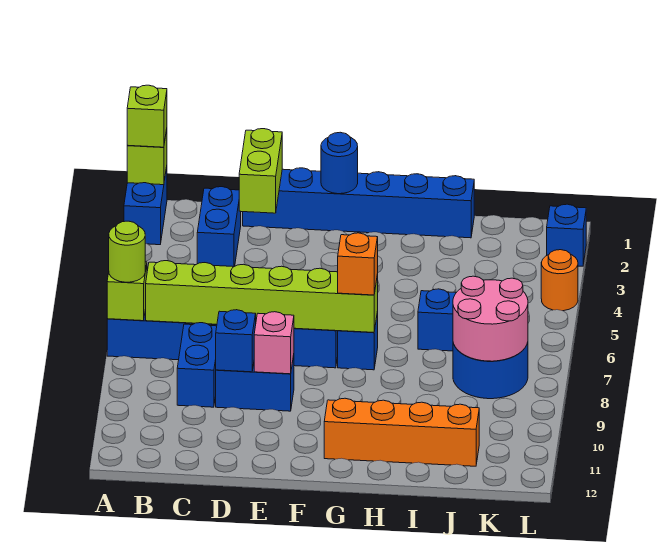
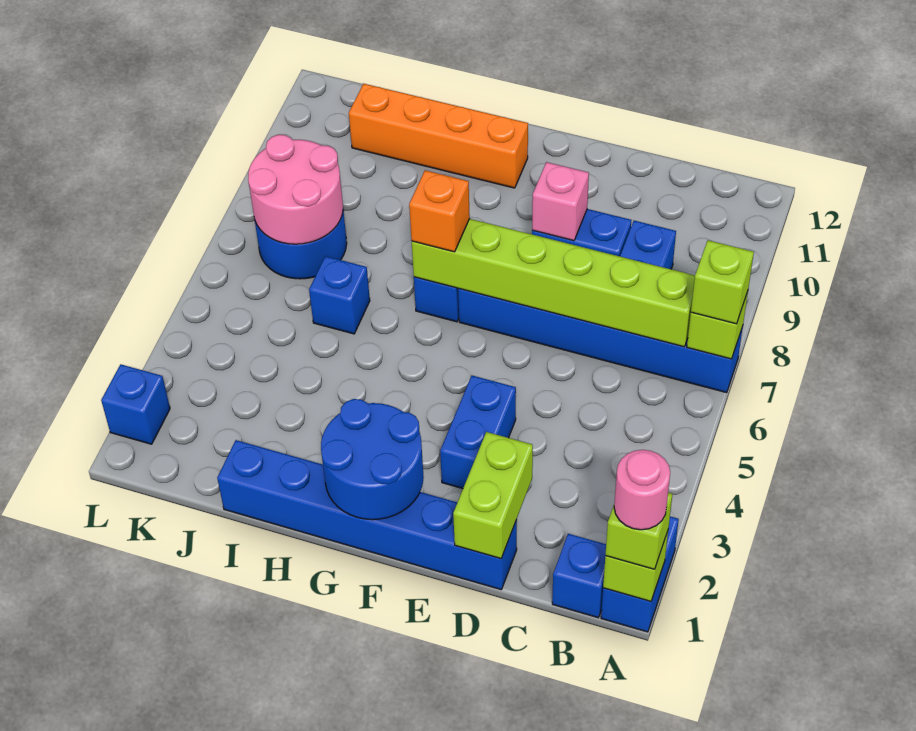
none -> pink 1x1 round brick [614,450,670,530]
lime 1x1 round brick [109,221,145,282] -> lime 1x1 brick [691,240,754,324]
blue 1x2 brick [197,187,241,267] -> blue 1x2 brick moved to [440,376,516,489]
blue 1x1 brick [216,310,256,372] -> blue 1x1 brick moved to [552,534,606,618]
blue 1x1 round brick [321,132,358,194] -> blue 2x2 round brick [321,399,424,520]
orange 1x1 round brick [541,250,578,311] -> none

